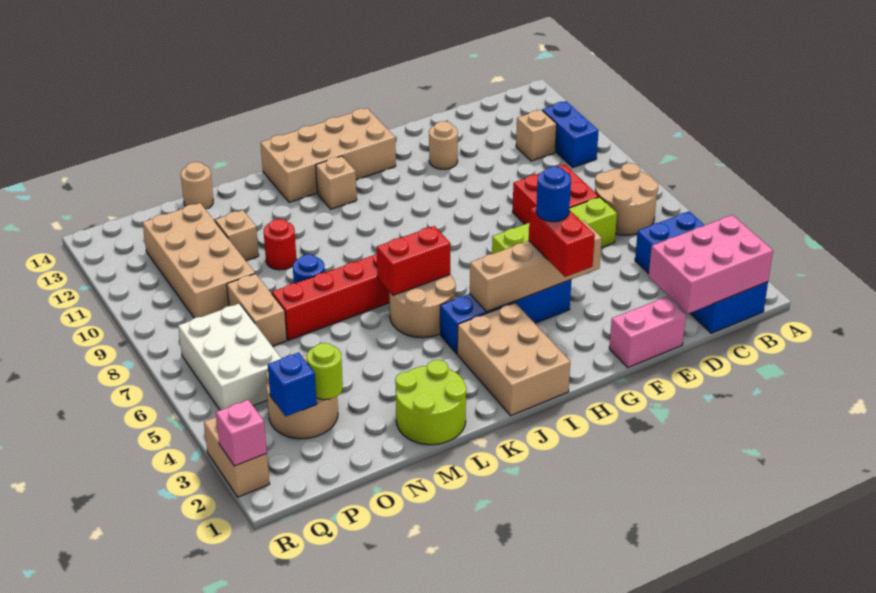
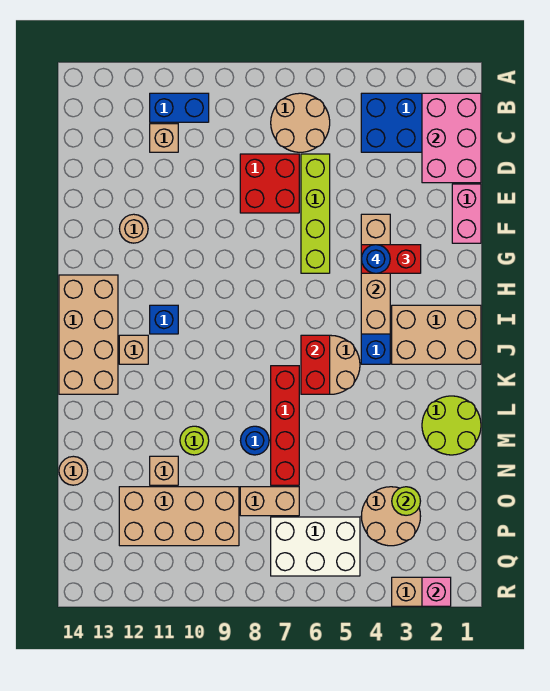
red 1x1 round brick [264,219,296,270] -> lime 1x1 round brick [180,426,209,455]
blue 1x1 brick [268,353,317,417] -> blue 1x1 brick moved to [150,305,178,334]

